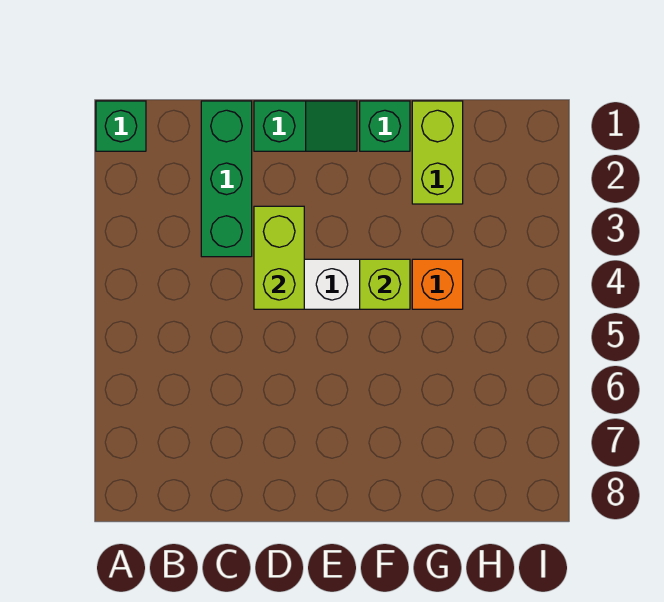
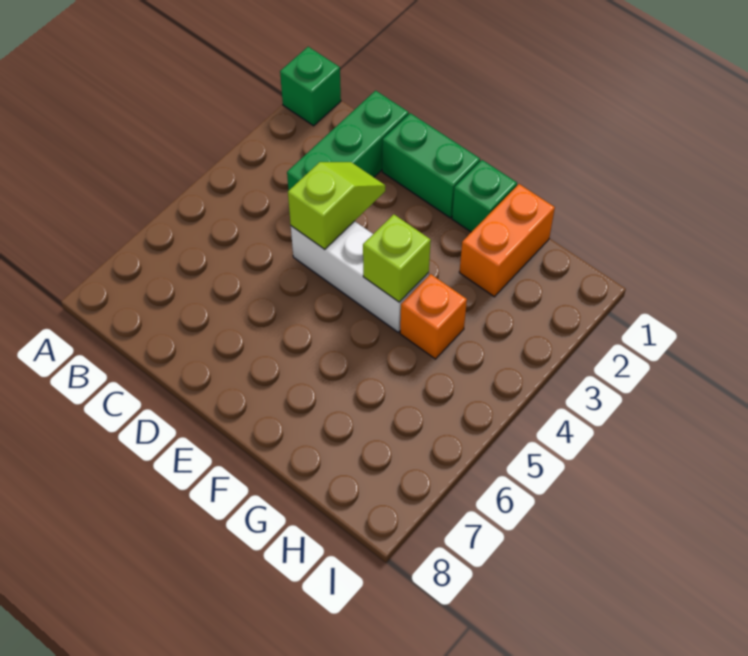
green 1x2 slope [254,101,357,151] -> green 1x2 brick [382,113,480,218]
lime 1x2 brick [254,206,304,309] -> lime 1x2 slope [288,162,385,249]
lime 1x2 brick [412,101,463,204] -> orange 1x2 brick [459,184,555,297]

